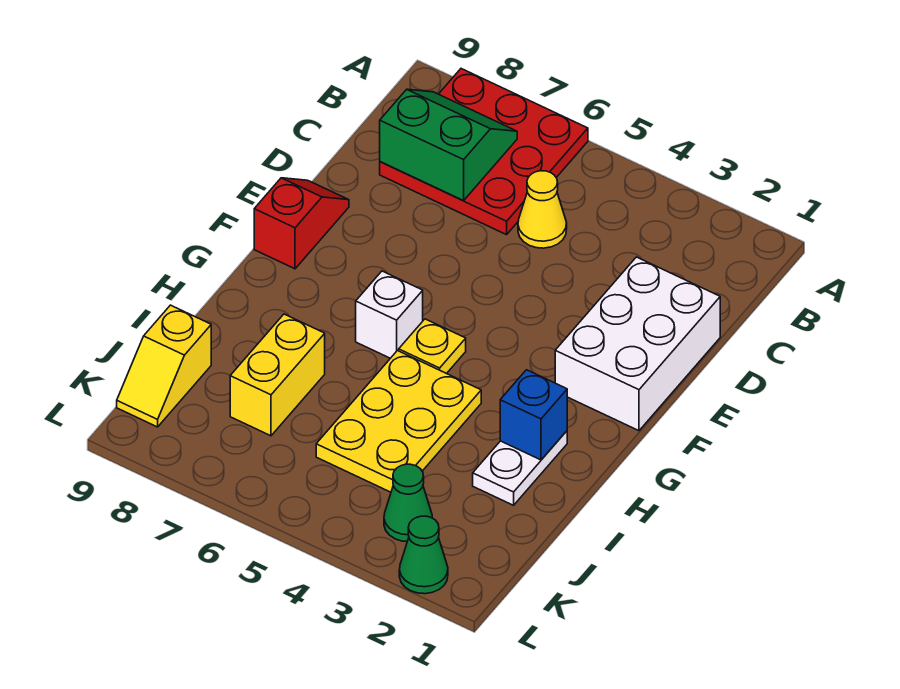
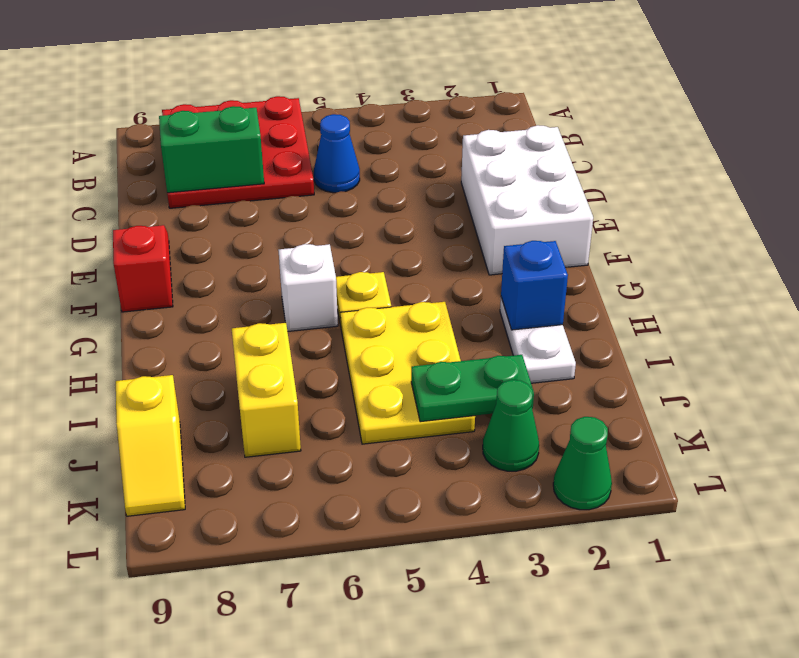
yellow 1x1 cone [518,171,567,248] -> blue 1x1 cone [314,114,360,193]
none -> green 1x2 plate [411,355,534,422]

